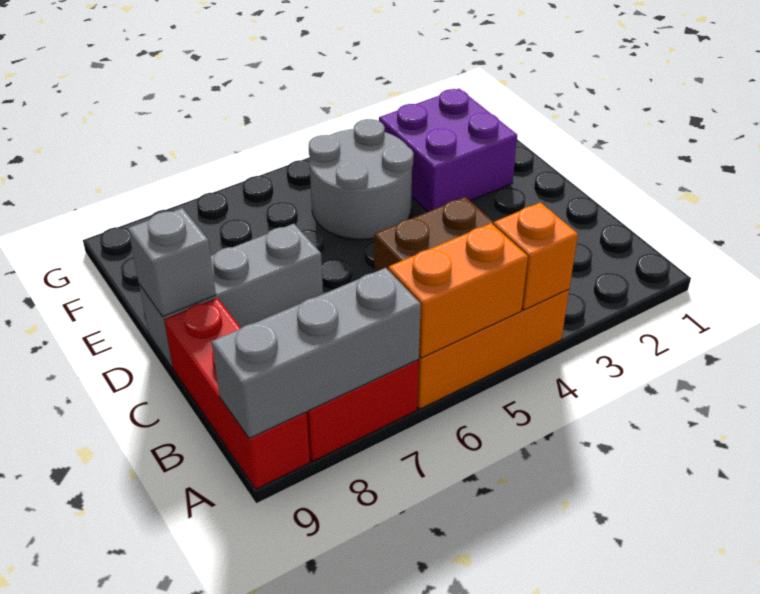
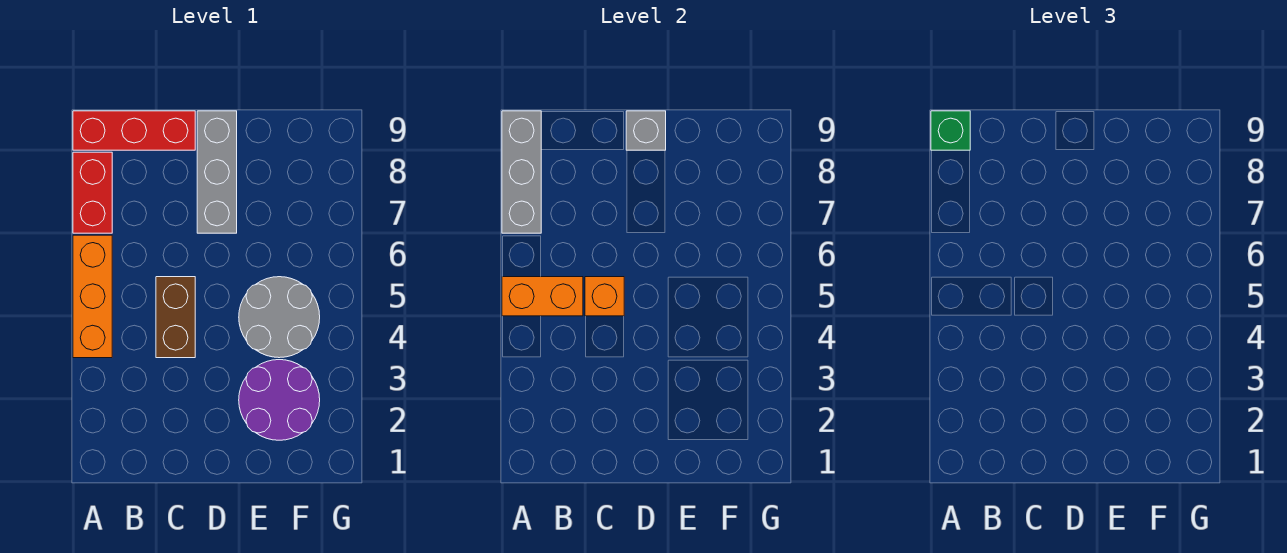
orange 1x1 brick [493,202,578,310] -> orange 1x1 brick moved to [585,277,624,316]
orange 1x2 brick [388,223,528,358] -> orange 1x2 brick turned to [502,277,583,316]
none -> green 1x1 brick [931,111,970,150]
purple 2x2 brick [379,89,517,212] -> purple 2x2 round brick [239,360,320,440]

